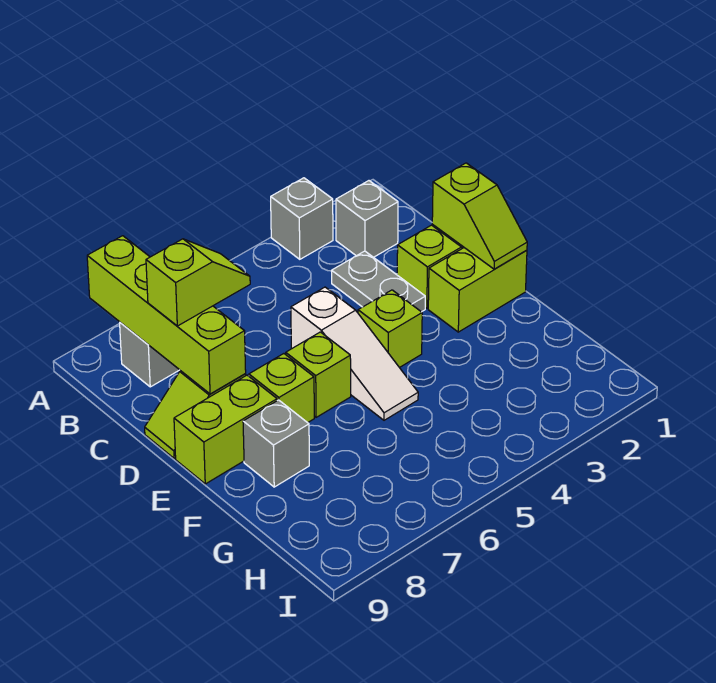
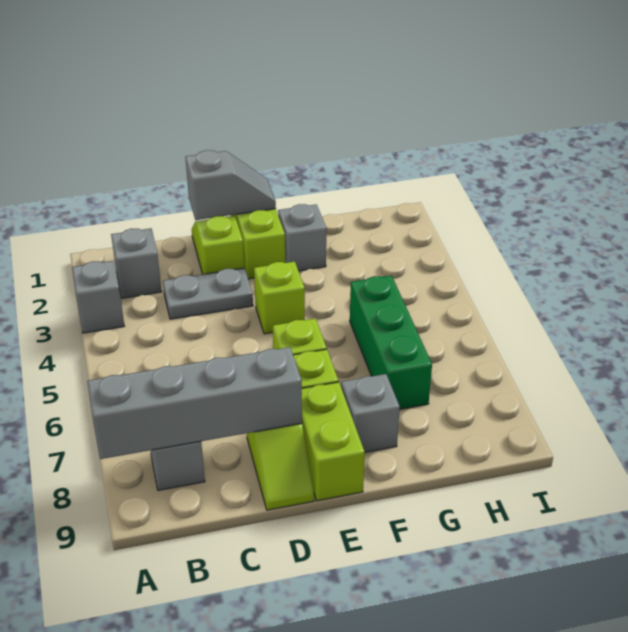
lime 1x4 brick [87,236,246,394] -> grey 1x4 brick [87,347,302,459]
lime 1x2 slope [146,239,250,326] -> none
lime 1x2 slope [432,163,527,269] -> grey 1x2 slope [185,150,276,220]
white 1x3 slope [291,287,418,420] -> none
none -> grey 1x1 brick [278,204,326,271]
none -> green 1x3 brick [350,276,432,409]

